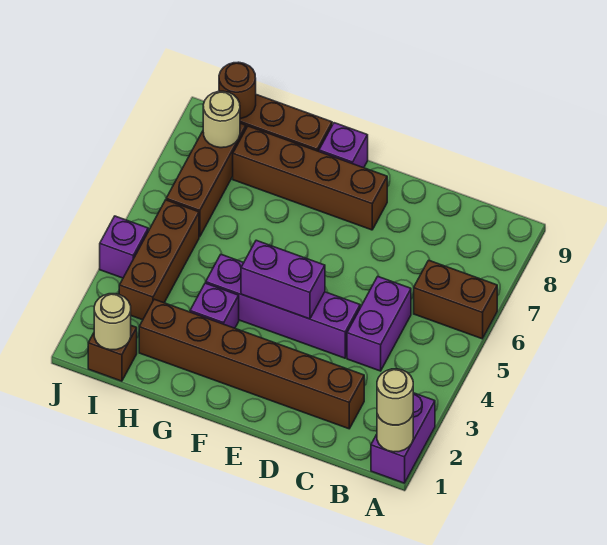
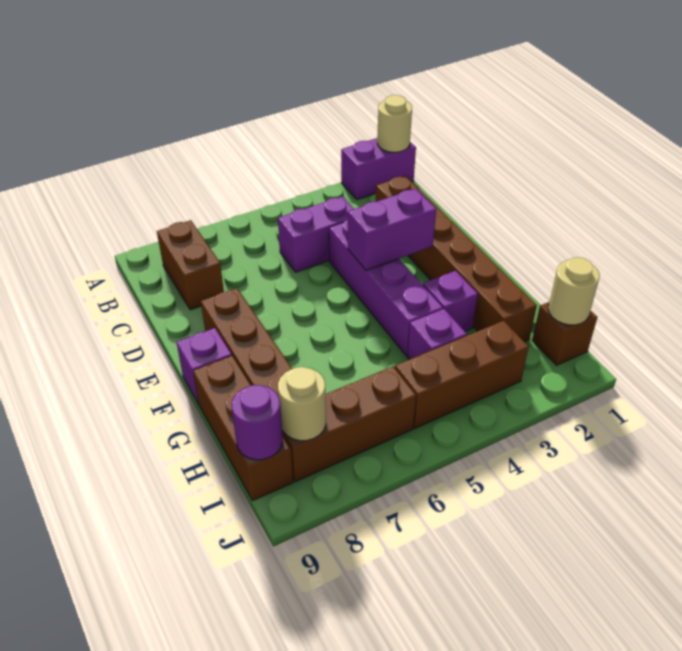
tan 1x1 round brick [377,369,413,425] -> none
brown 1x2 brick [414,260,497,339] -> brown 1x2 brick moved to [157,220,224,310]
purple 1x2 brick [241,240,325,319] -> purple 1x2 brick turned to [348,188,436,270]
brown 1x1 round brick [219,62,256,119] -> purple 1x1 round brick [232,385,283,460]
purple 1x1 brick [100,216,148,278] -> purple 1x1 brick moved to [407,309,467,359]

